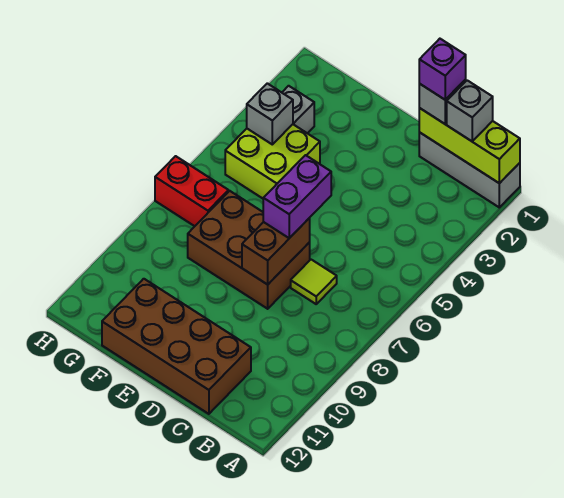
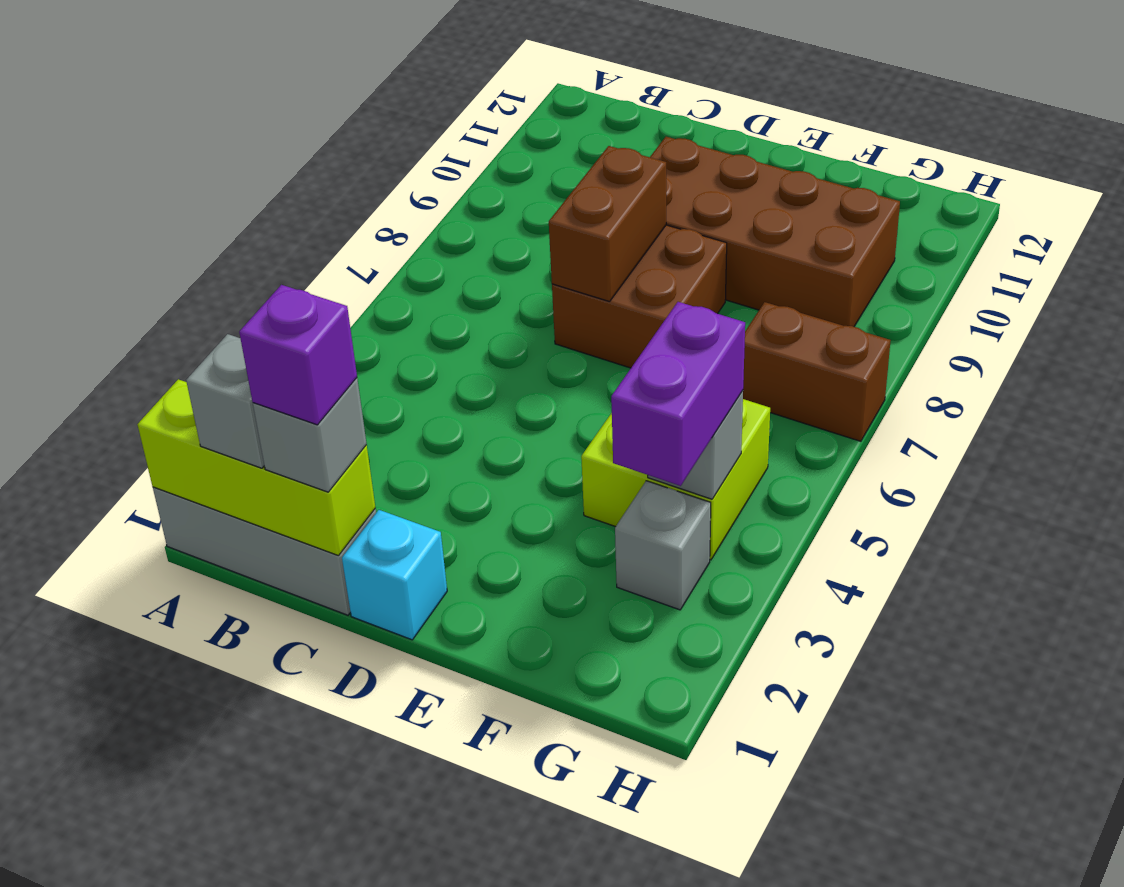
lime 1x1 tile [291,260,337,304] -> none
brown 2x4 brick [102,279,251,414] -> brown 2x4 brick moved to [650,137,900,327]
none -> cyan 1x1 brick [342,510,447,640]
purple 1x2 brick [263,155,331,238] -> purple 1x2 brick moved to [611,302,745,486]
brown 2x3 brick [188,191,310,309] -> brown 2x2 brick [552,225,727,368]
red 1x2 brick [155,156,228,226] -> brown 1x2 brick [743,302,891,441]

